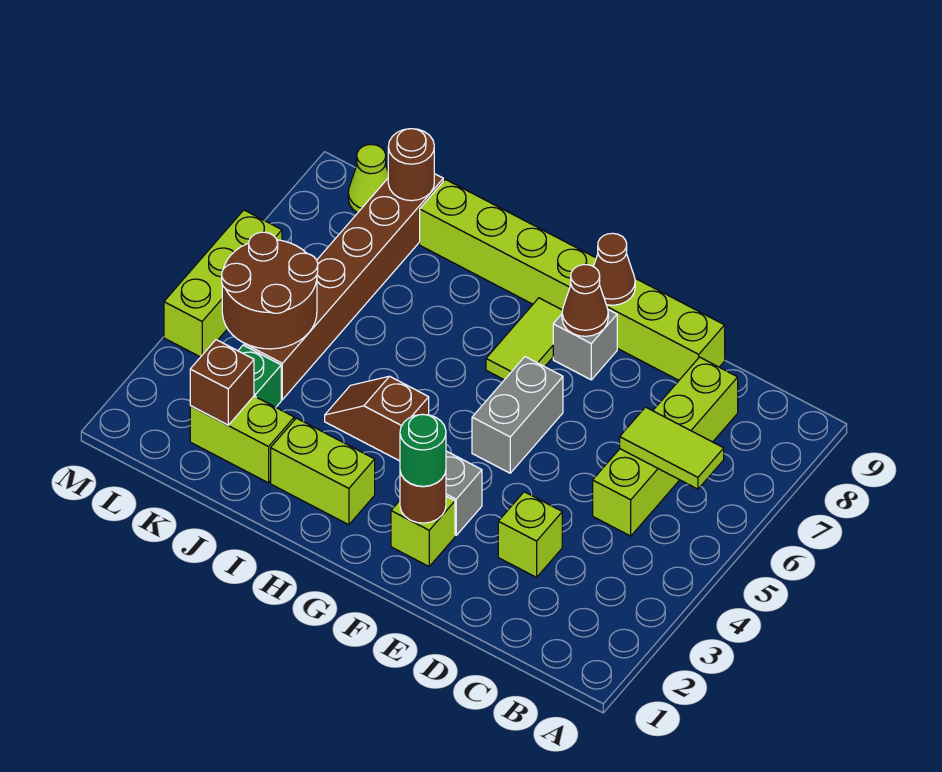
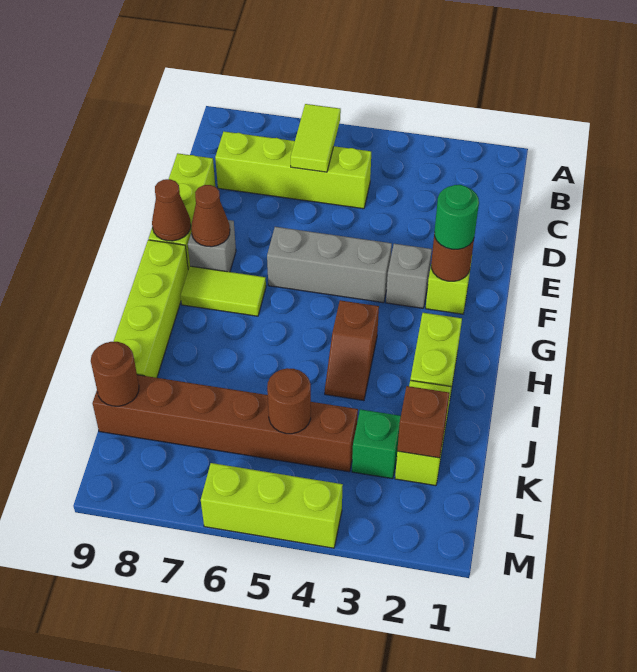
lime 1x1 brick [498,492,562,577] -> none
grey 1x2 brick [472,357,563,473] -> grey 1x3 brick [267,227,392,303]
brown 2x2 round brick [222,232,318,349] -> brown 1x1 round brick [267,368,311,434]
lime 1x1 cone [348,145,388,213] -> none

